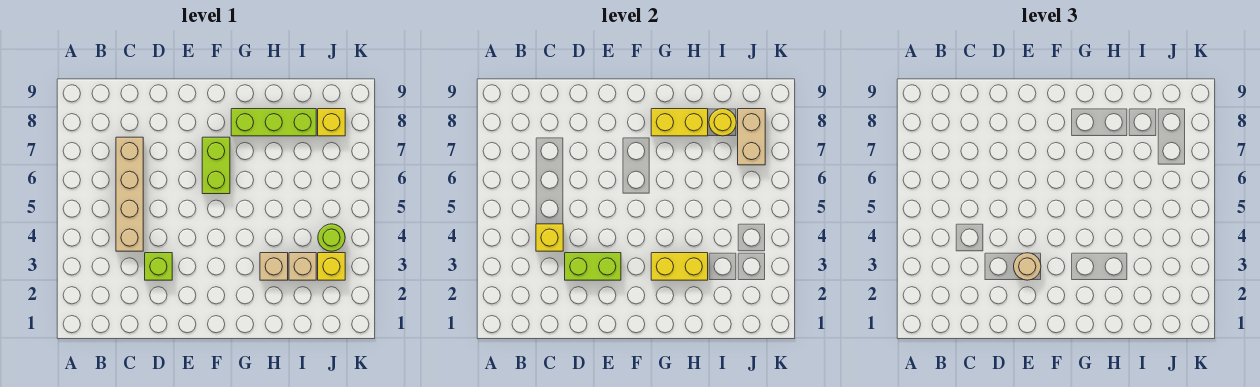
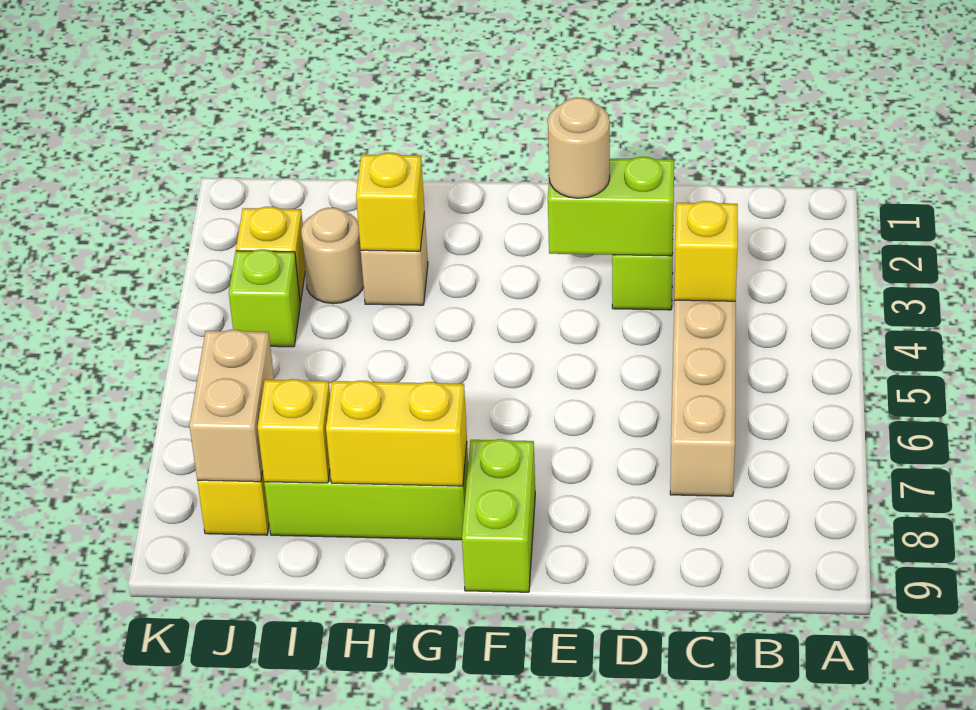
lime 1x2 brick [202,137,230,194] -> lime 1x2 brick moved to [462,439,535,592]
yellow 1x2 brick [651,253,708,280] -> yellow 1x1 brick [356,153,425,251]
tan 1x1 brick [289,253,316,280] -> tan 1x1 round brick [301,208,364,304]
yellow 1x1 round brick [709,109,736,136] -> yellow 1x1 brick [258,379,330,483]
lime 1x1 round brick [318,224,345,251] -> lime 1x1 brick [229,249,300,347]

